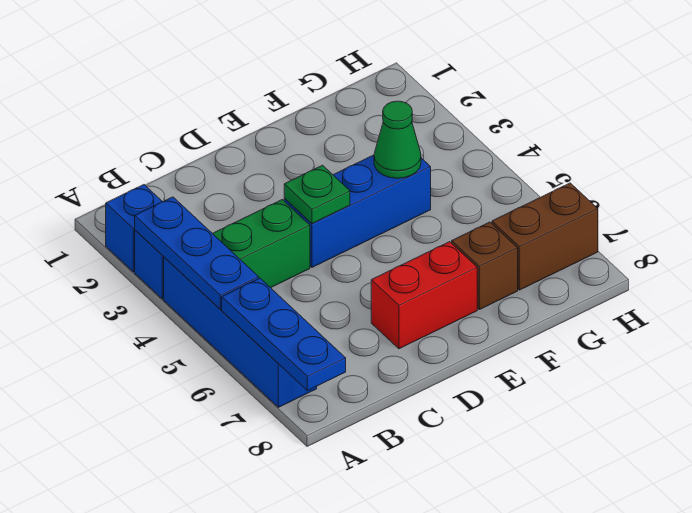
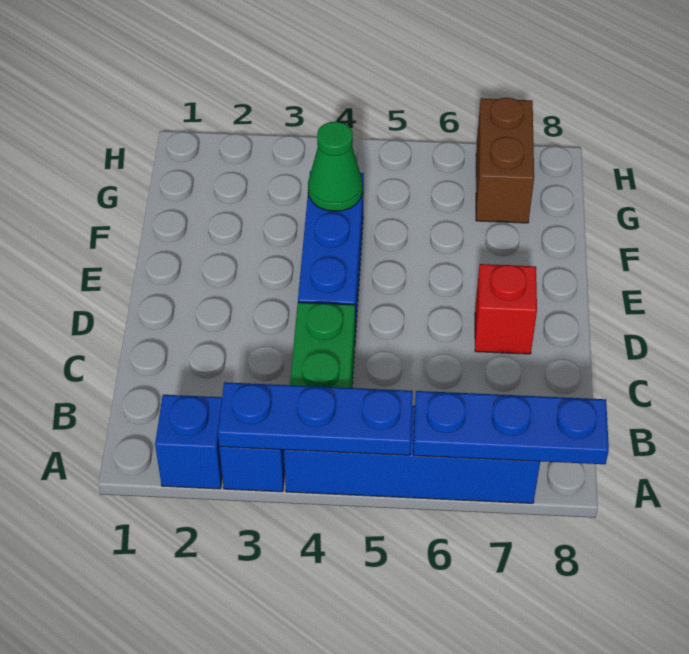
green 1x1 plate [284,165,350,223] -> none
red 1x2 brick [371,242,477,349] -> red 1x1 brick [475,264,537,354]
brown 1x1 brick [452,222,518,310] -> none

